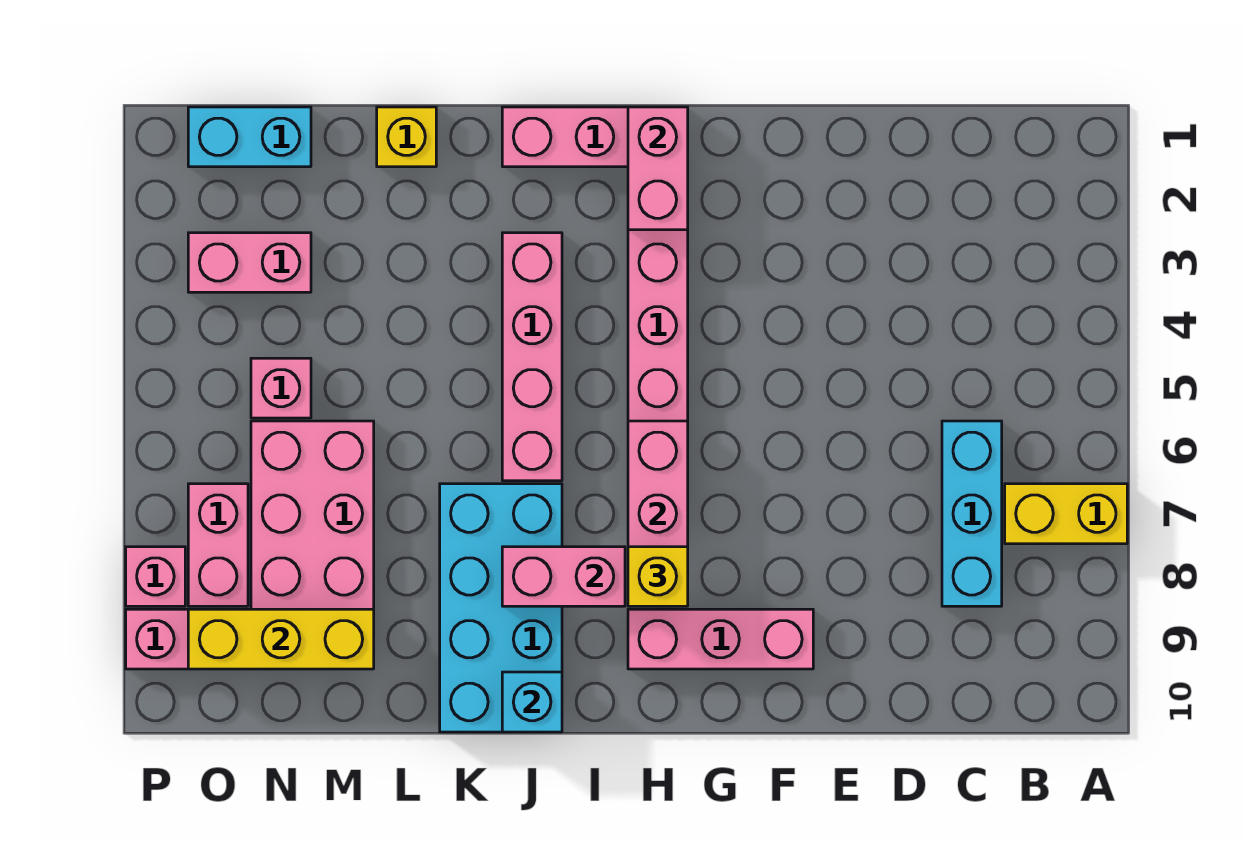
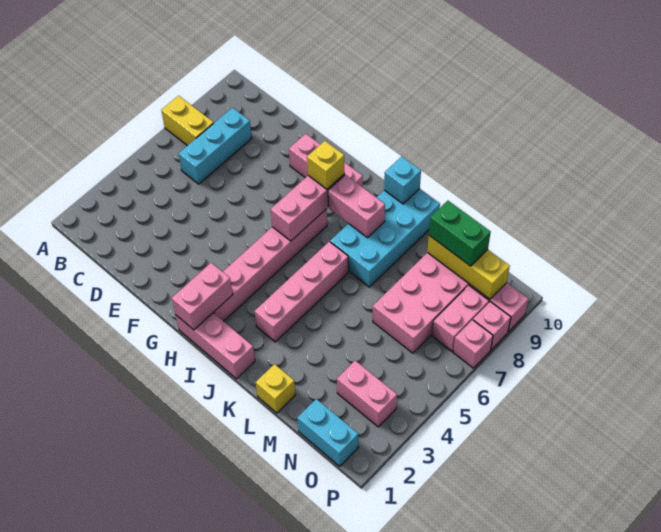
none -> green 1x2 brick [429,201,491,266]
pink 1x1 brick [251,358,311,418] -> pink 1x1 brick moved to [453,320,493,368]

